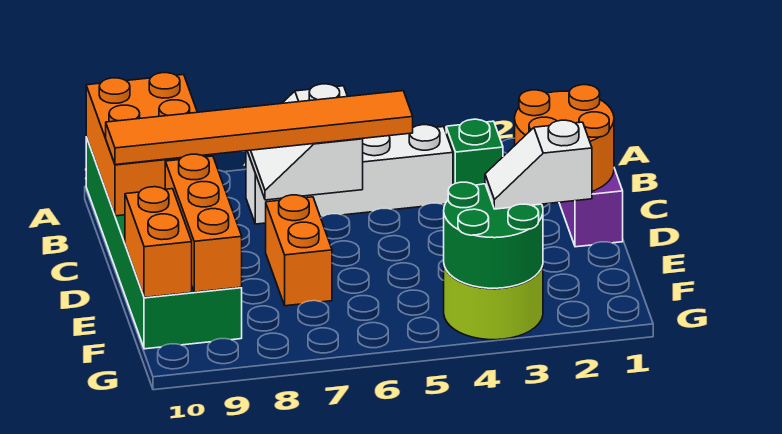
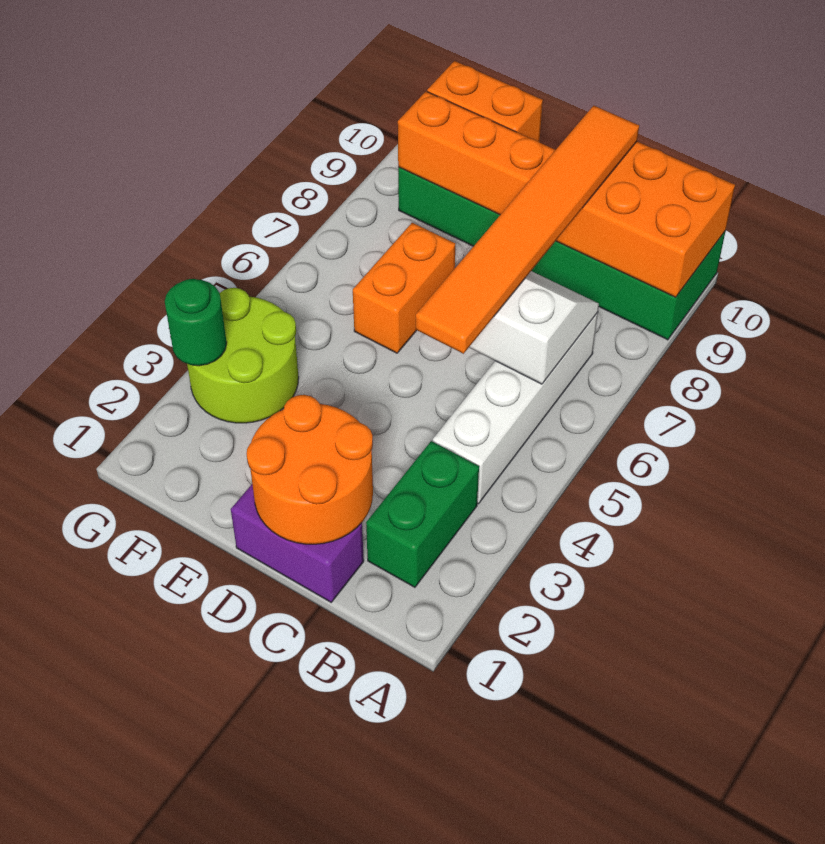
green 1x1 brick [446,119,503,185] -> green 1x2 brick [366,441,479,587]
orange 1x2 brick [266,195,332,306] -> orange 1x2 brick turned to [353,223,455,353]
white 1x2 slope [485,120,592,209] -> none
green 2x2 round brick [444,182,543,288] -> green 1x1 round brick [165,279,227,366]

